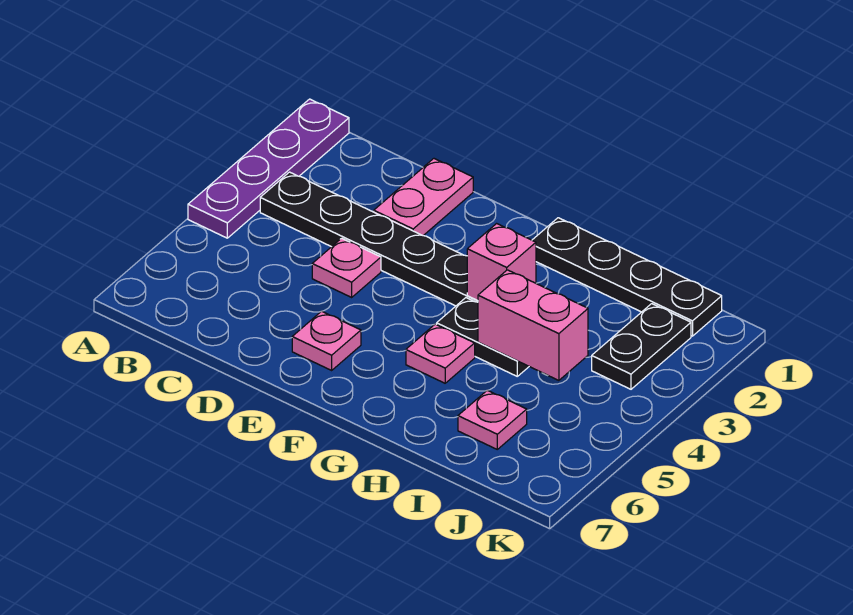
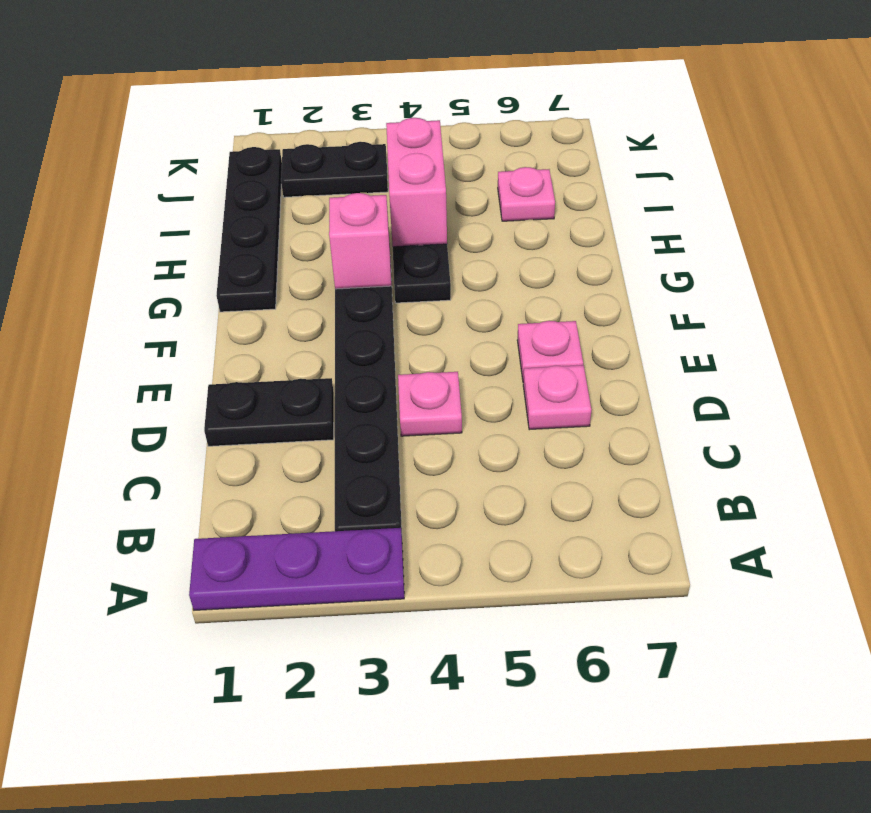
purple 1x4 plate [188,99,349,238] -> purple 1x3 plate [189,528,404,610]
pink 1x2 plate [374,159,473,236] -> black 1x2 plate [204,378,334,446]
pink 1x1 plate [406,324,475,383] -> pink 1x1 plate moved to [523,365,591,430]

